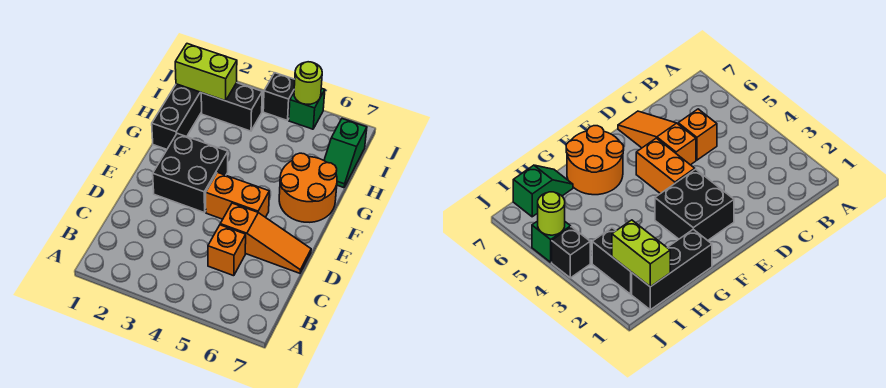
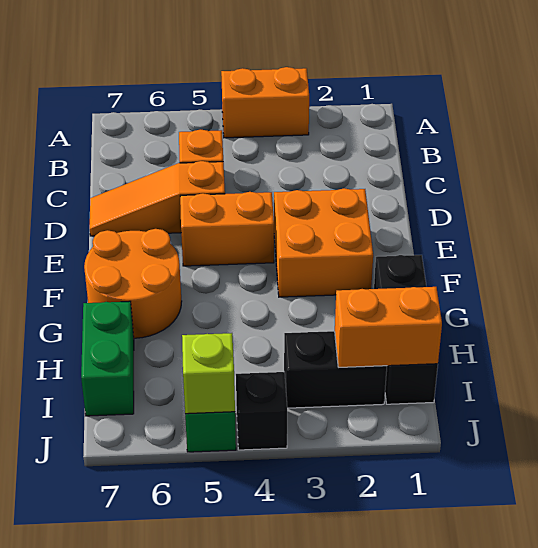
none -> orange 1x2 brick [221,67,309,138]
black 2x2 brick [153,133,228,213] -> orange 2x2 brick [274,188,373,297]
green 1x2 slope [324,119,367,188] -> green 1x2 brick [81,301,134,416]
lime 1x2 brick [175,44,237,101] -> orange 1x2 brick [335,287,442,367]
lime 1x1 round brick [294,62,322,104] -> lime 1x1 brick [182,333,235,414]

